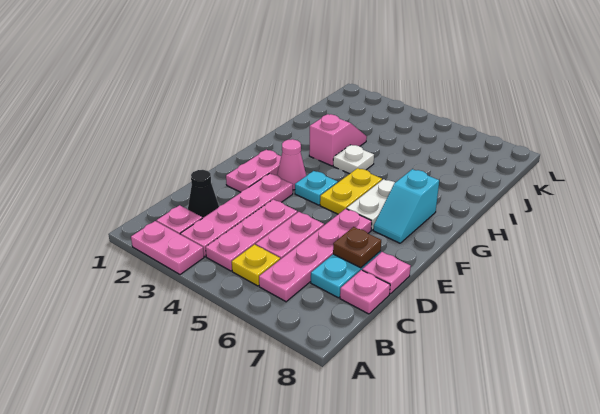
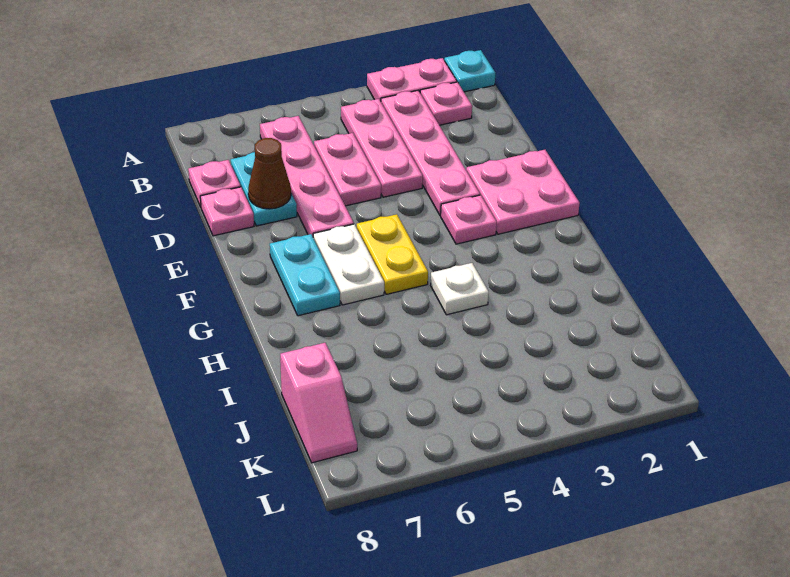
yellow 1x1 plate [232,245,280,286] -> none
black 1x1 cone [188,170,219,218] -> none
brown 1x1 plate [333,227,381,268] -> brown 1x1 cone [248,138,291,209]
pink 1x2 plate [226,150,281,192] -> pink 2x2 plate [466,150,580,234]
pink 1x1 cone [277,139,306,190] -> pink 1x1 plate [441,195,497,244]
cyan 1x1 plate [295,171,338,205] -> cyan 1x1 plate moved to [444,50,495,92]
cyan 1x2 slope [373,169,439,243] -> cyan 1x2 plate [270,234,340,316]
pink 1x2 slope [309,114,367,166] -> pink 1x2 slope moved to [280,343,357,463]

